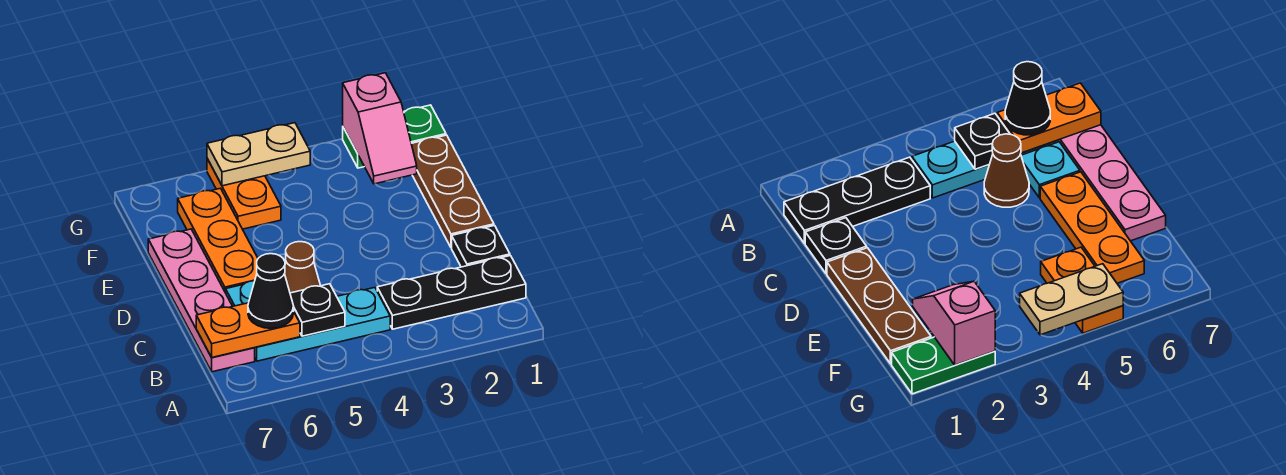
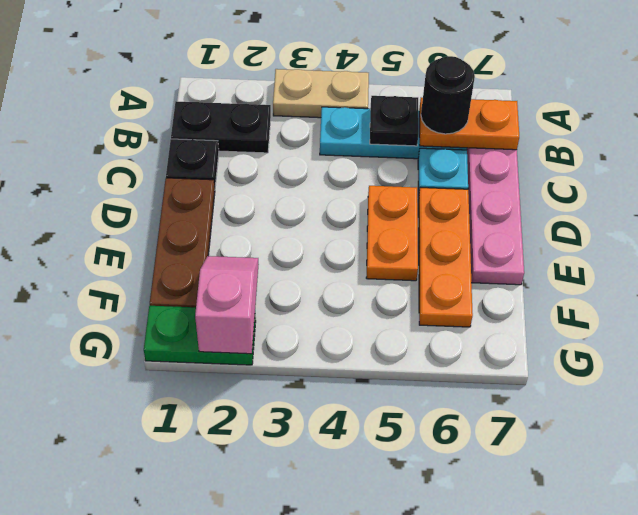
black 1x3 plate [377,256,526,329] -> black 1x2 plate [171,102,271,153]
black 1x1 cone [248,254,294,328] -> black 1x1 round brick [421,56,475,134]
brown 1x1 cone [284,242,320,293] -> none
orange 1x2 plate [207,159,281,229] -> orange 1x2 plate moved to [366,186,418,281]
tan 1x2 plate [207,123,310,186] -> tan 1x2 plate moved to [273,69,369,118]

